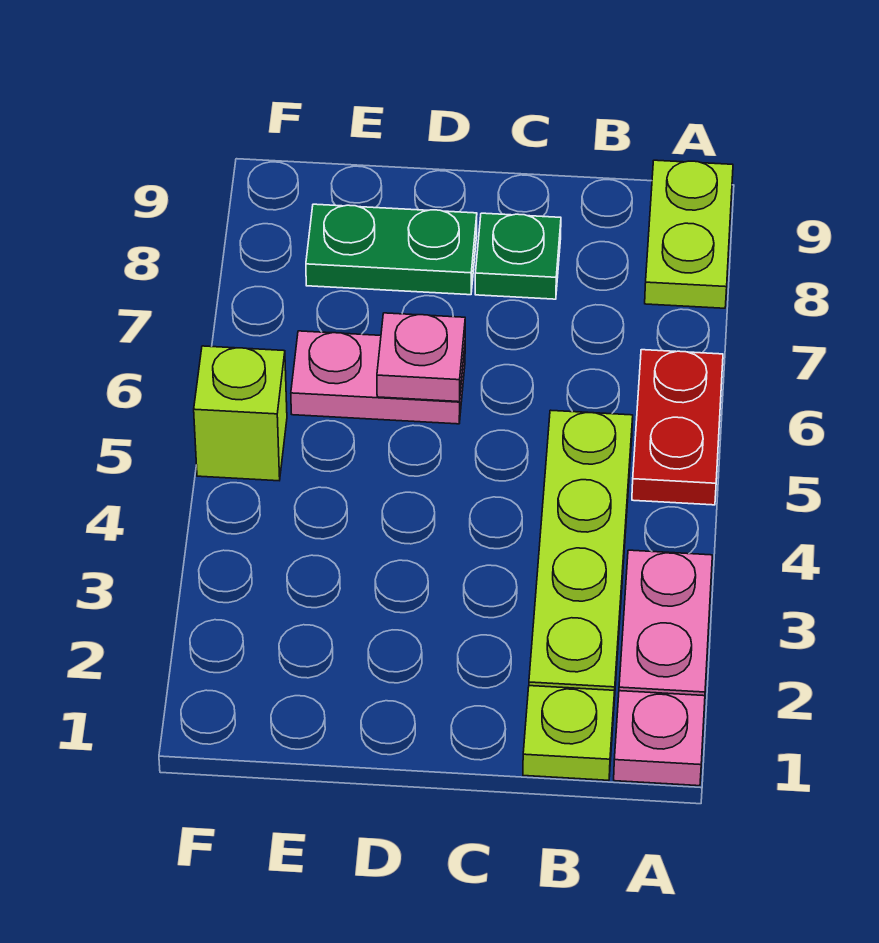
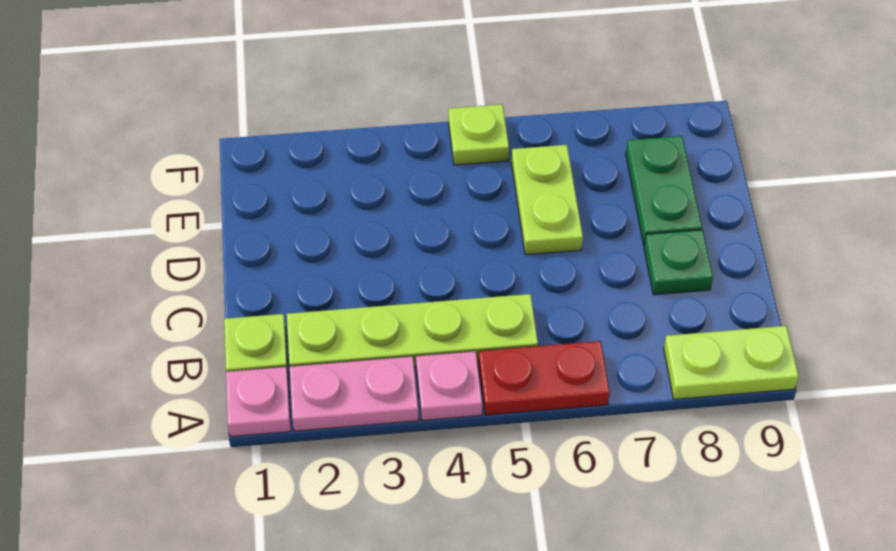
pink 1x2 plate [291,331,465,424] -> lime 1x2 plate [512,145,583,255]
pink 1x1 plate [377,313,465,402] -> pink 1x1 plate moved to [416,351,482,421]
lime 1x1 brick [194,346,287,481] -> lime 1x1 plate [449,104,509,165]

